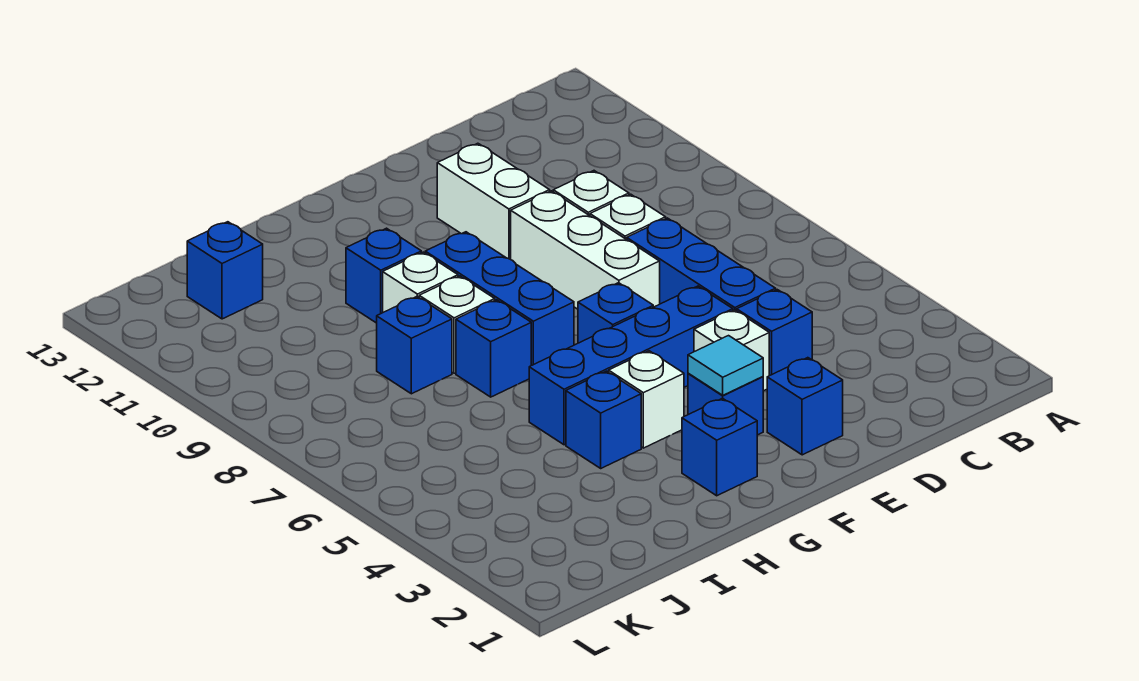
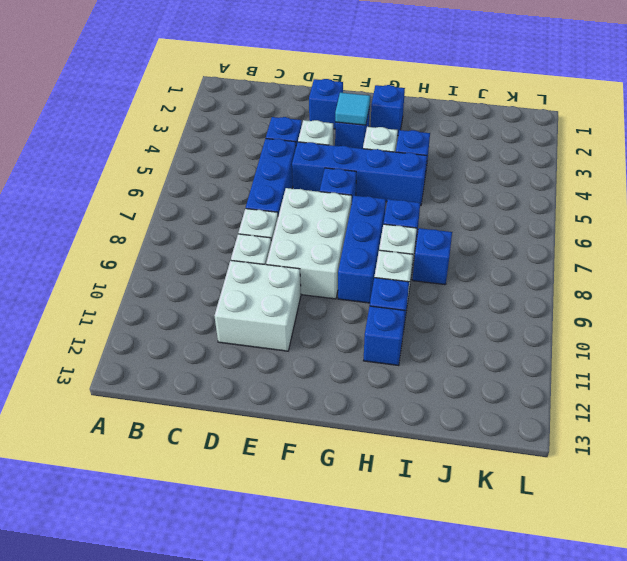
white 1x3 brick [511,191,660,309] -> white 2x3 brick [266,188,352,299]
white 1x2 brick [437,143,550,259] -> white 2x2 brick [215,260,301,351]
blue 1x1 brick [187,222,263,319] -> blue 1x1 brick moved to [364,306,405,365]

